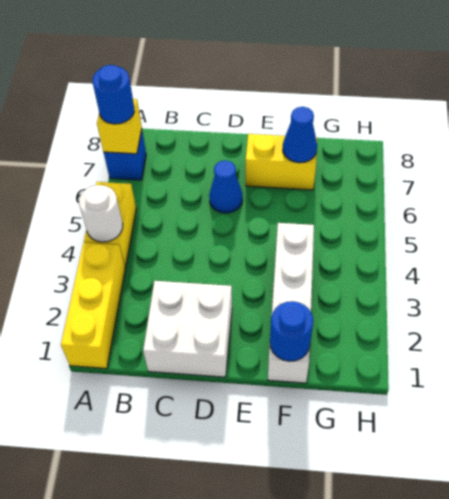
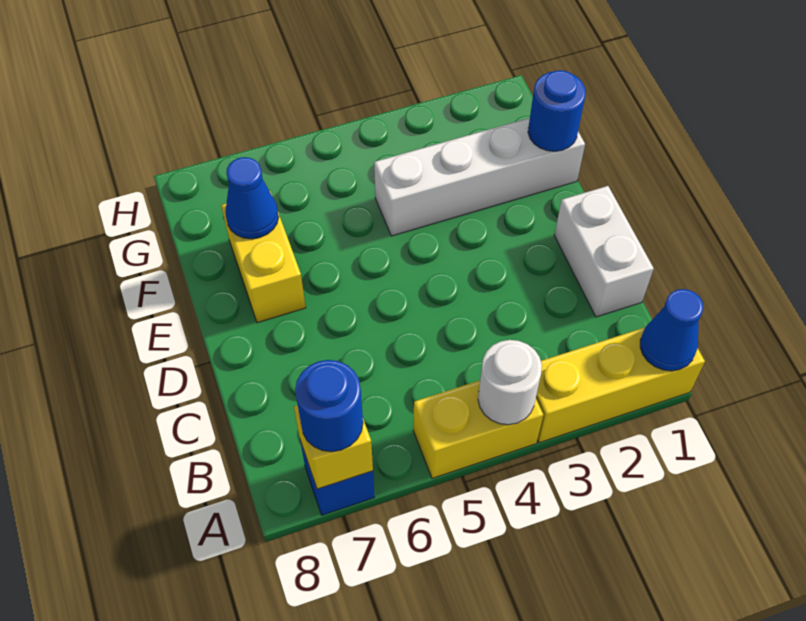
white 2x2 brick [143,281,232,377] -> white 1x2 brick [554,186,654,317]
blue 1x1 cone [209,160,243,213] -> blue 1x1 cone moved to [640,289,704,371]

